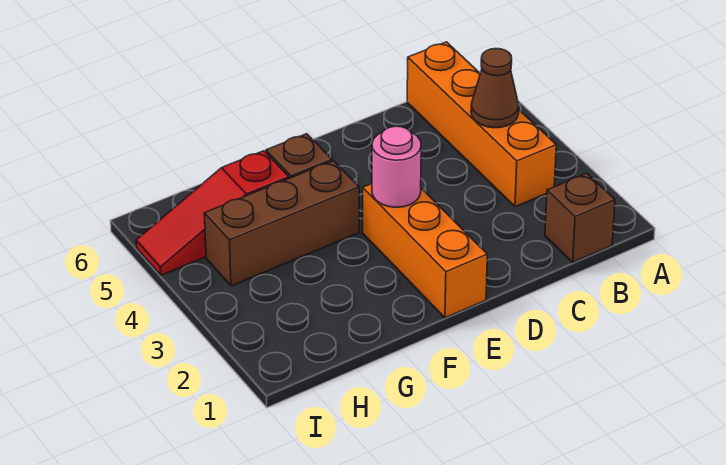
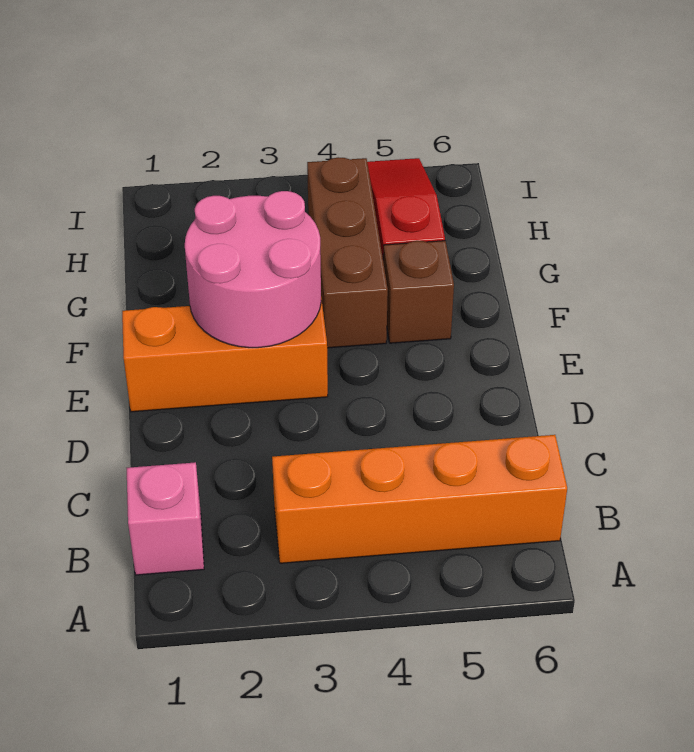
brown 1x1 brick [545,173,615,262] -> pink 1x1 brick [127,462,204,575]
brown 1x1 cone [471,49,519,128] -> none
pink 1x1 round brick [372,126,421,207] -> pink 2x2 round brick [185,191,321,348]

